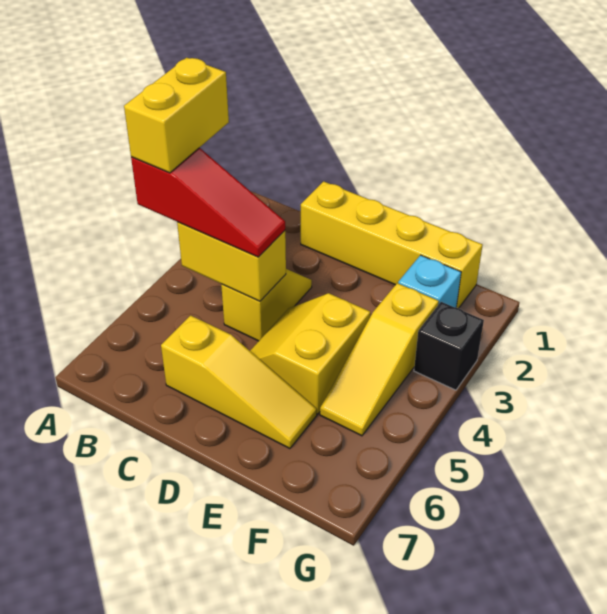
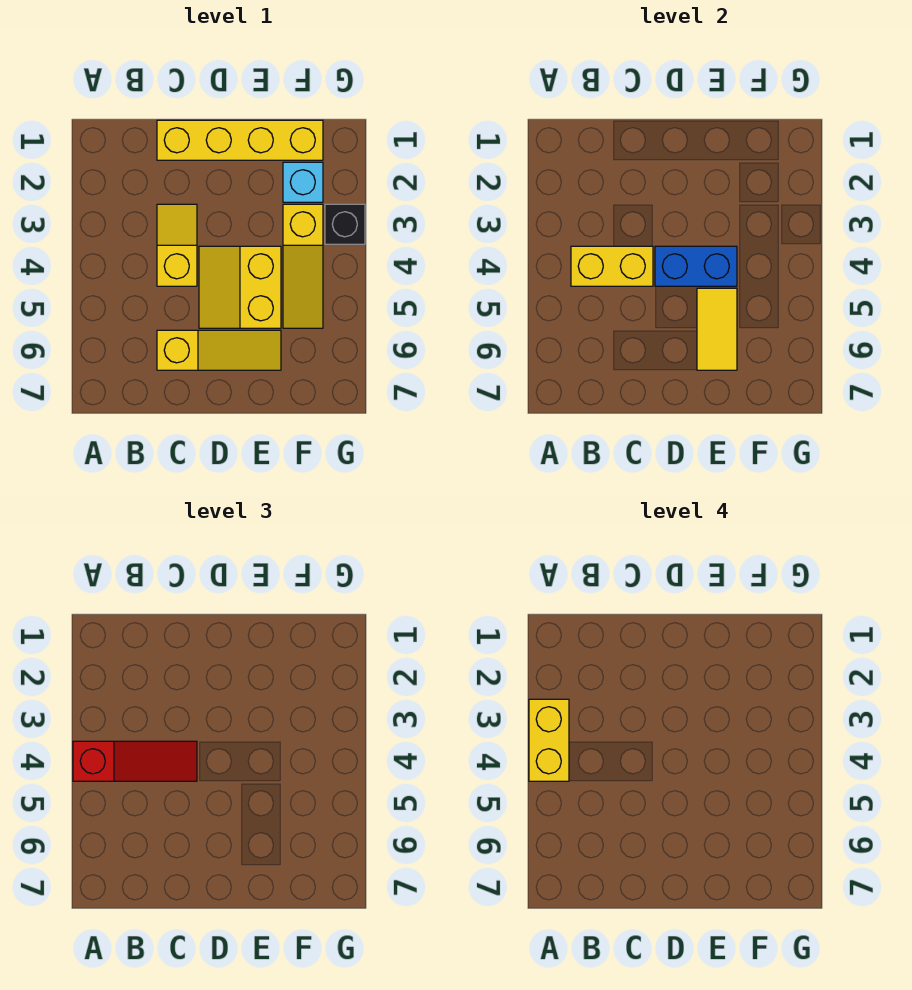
none -> blue 1x2 brick [655,246,737,286]
none -> yellow 1x2 tile [697,288,737,370]

